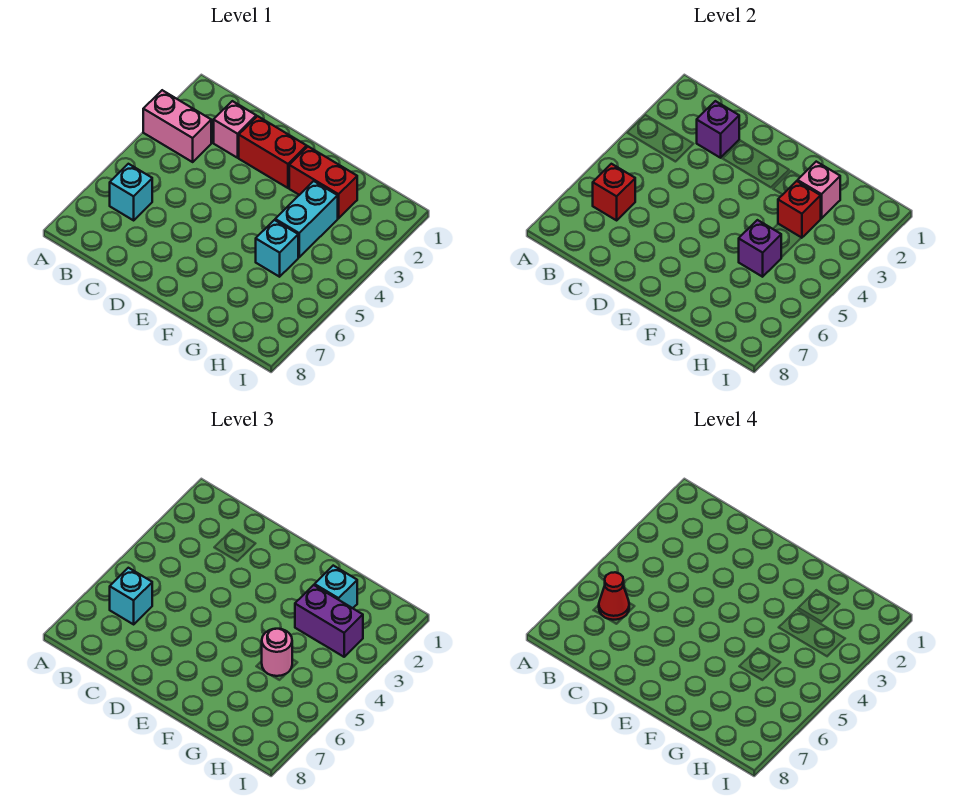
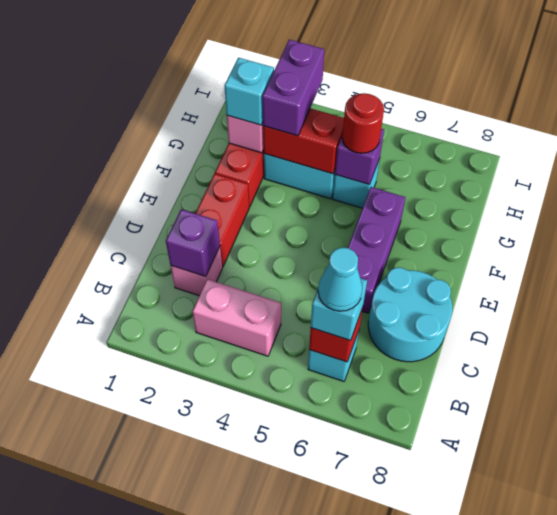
pink 1x2 brick [143,90,211,162] -> pink 1x2 brick turned to [192,279,281,356]
red 1x1 cone [599,572,629,620] -> cyan 1x1 cone [318,248,363,311]
none -> cyan 2x2 round brick [368,267,452,362]
none -> purple 1x3 brick [348,187,406,313]
red 1x1 brick [778,181,821,238] -> red 1x2 brick [263,108,344,174]
pink 1x1 round brick [262,629,292,676] -> red 1x1 round brick [342,93,384,153]

